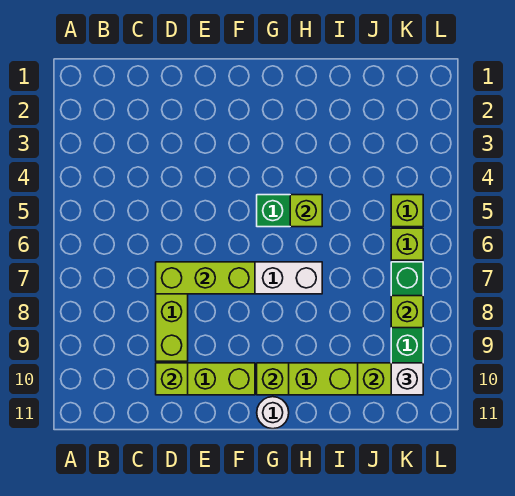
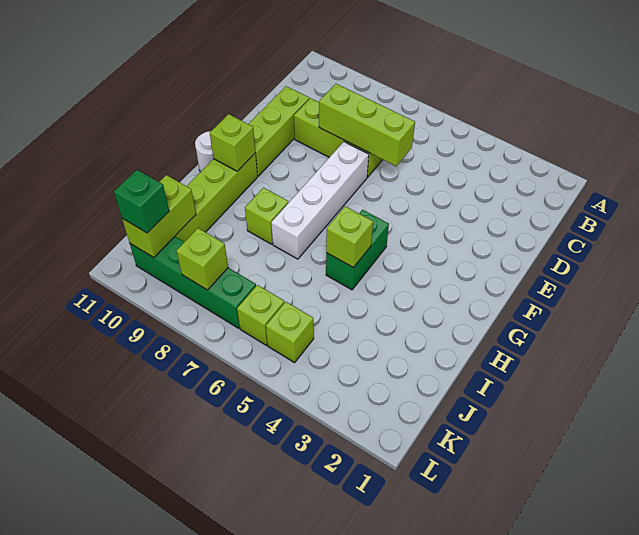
lime 1x3 brick [156,262,255,294] -> lime 1x3 brick turned to [319,84,415,166]
lime 1x1 brick [156,363,188,395] -> lime 1x1 brick moved to [245,188,288,244]
white 1x1 brick [391,363,423,395] -> green 1x1 brick [114,170,169,233]

